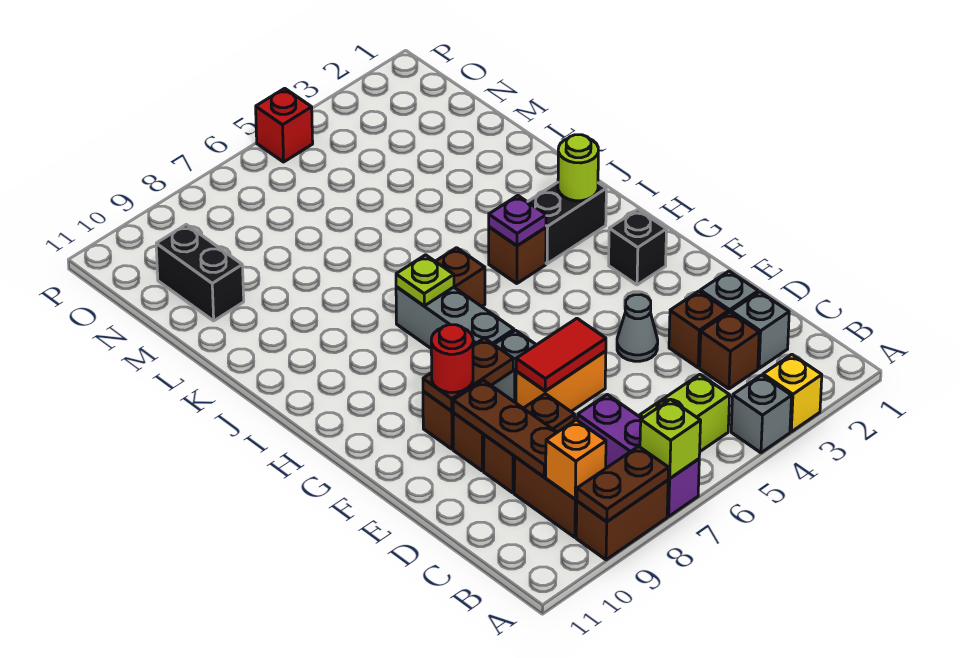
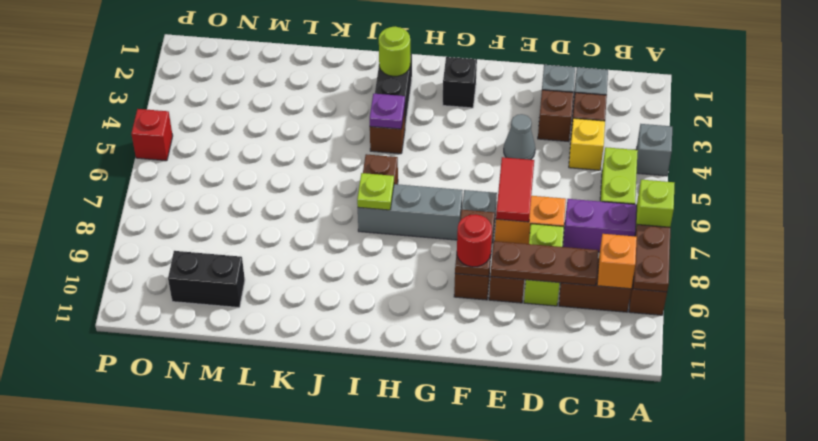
yellow 1x1 brick [763,354,822,432] -> yellow 1x1 brick moved to [569,118,605,170]
brown 1x2 brick [484,394,575,493] -> lime 1x2 brick [524,224,564,306]
orange 1x2 brick [516,351,606,411] -> orange 1x2 brick turned to [495,196,566,244]

